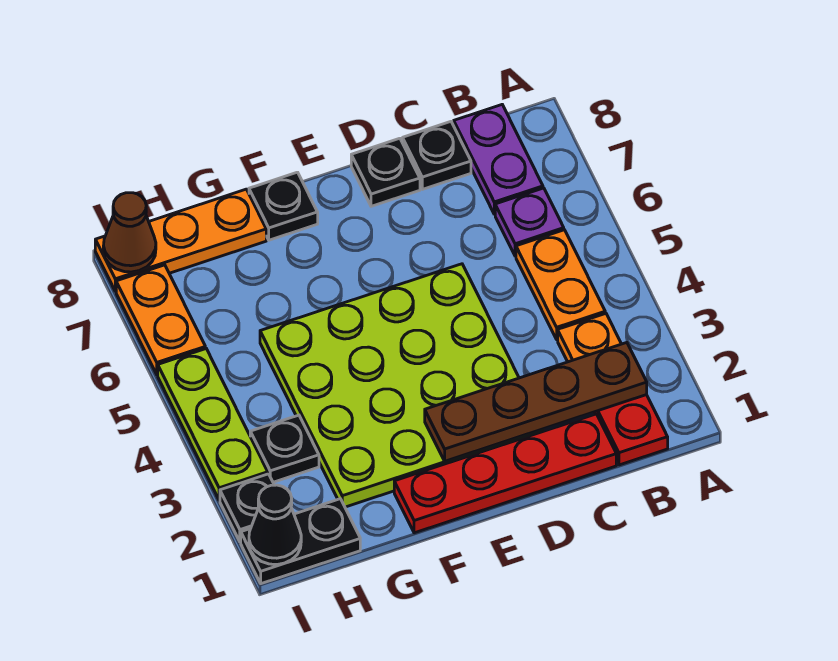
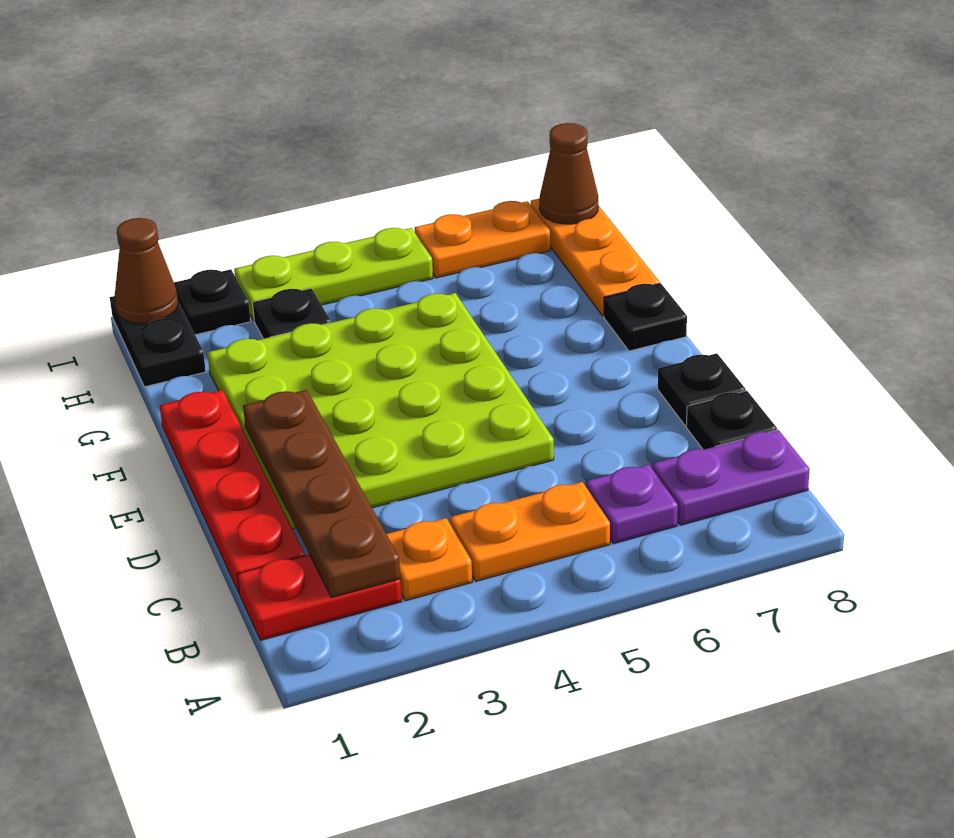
black 1x1 cone [249,485,301,565] -> brown 1x1 cone [115,218,178,324]

